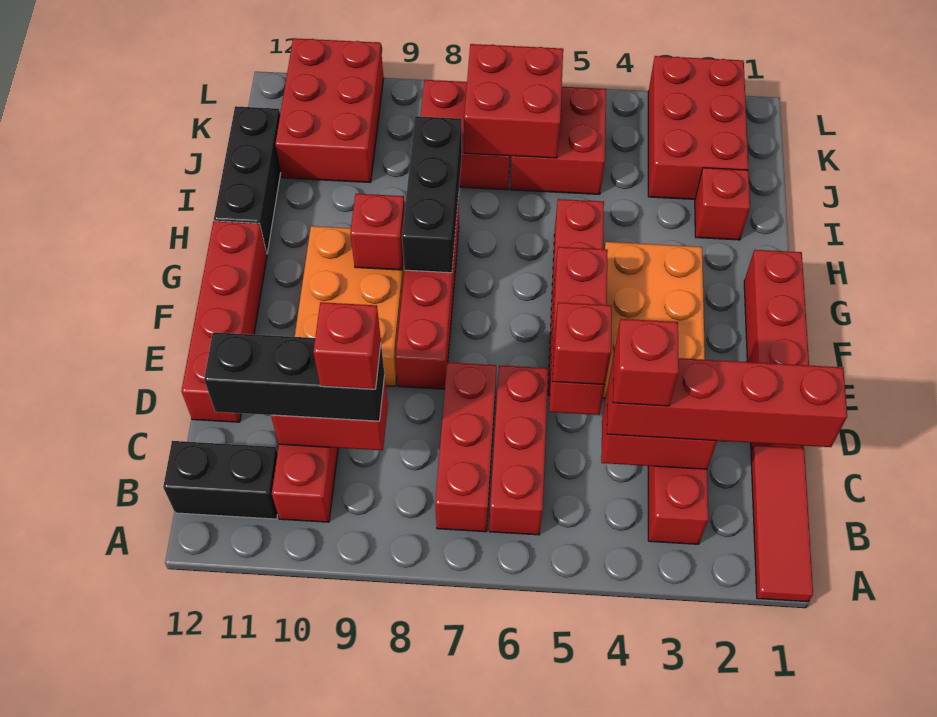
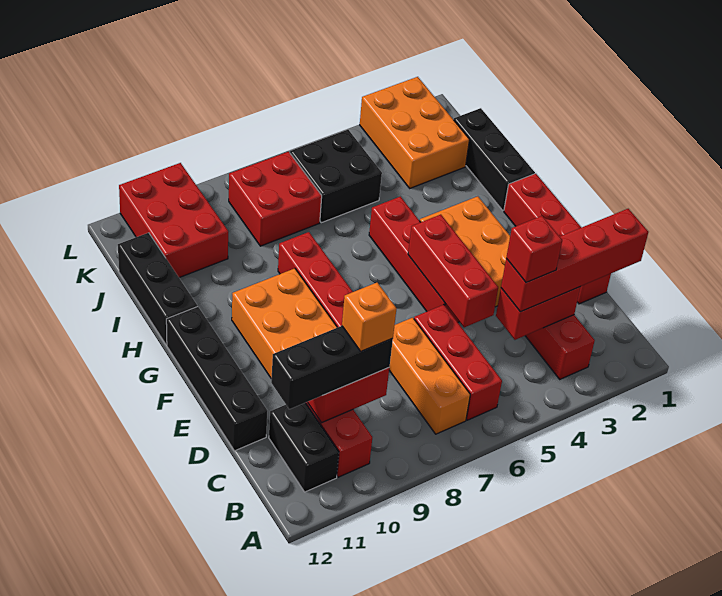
red 1x3 tile [751,445,813,602] -> none
red 1x3 brick [435,362,496,532] -> orange 1x3 brick [389,318,470,434]
black 1x2 brick [163,441,278,519] -> black 1x2 brick turned to [269,403,339,492]
red 1x1 brick [313,302,381,389] -> orange 1x1 brick [342,283,397,351]
red 1x1 brick [553,302,612,385] -> none
red 1x4 brick [181,221,267,422] -> black 1x4 brick [166,306,267,451]
black 1x3 brick [402,116,462,273] -> black 1x3 brick moved to [454,108,535,211]
red 1x1 brick [350,194,405,270] -> none
red 1x1 brick [695,168,750,240] -> none
red 2x3 brick [648,56,748,199] -> orange 2x3 brick [360,77,469,188]
red 2x2 brick [510,87,606,194] -> black 2x2 brick [290,130,382,223]
red 2x2 brick [464,44,563,158] -> none

